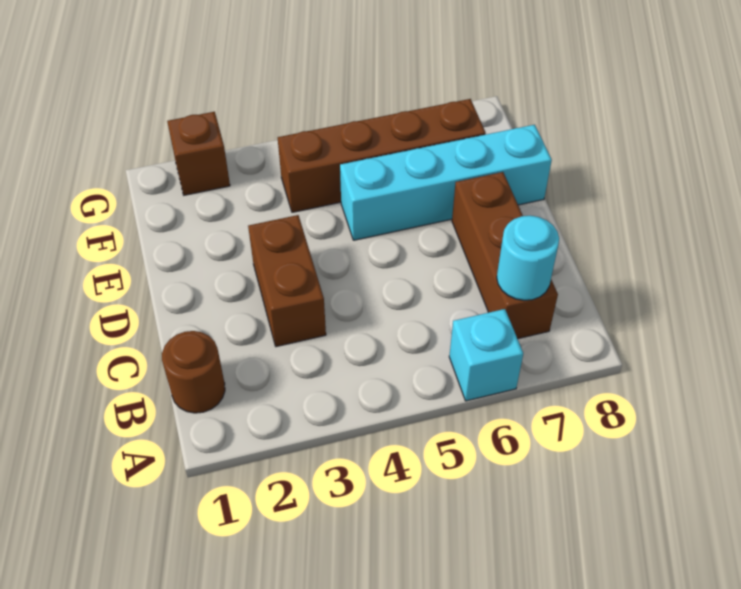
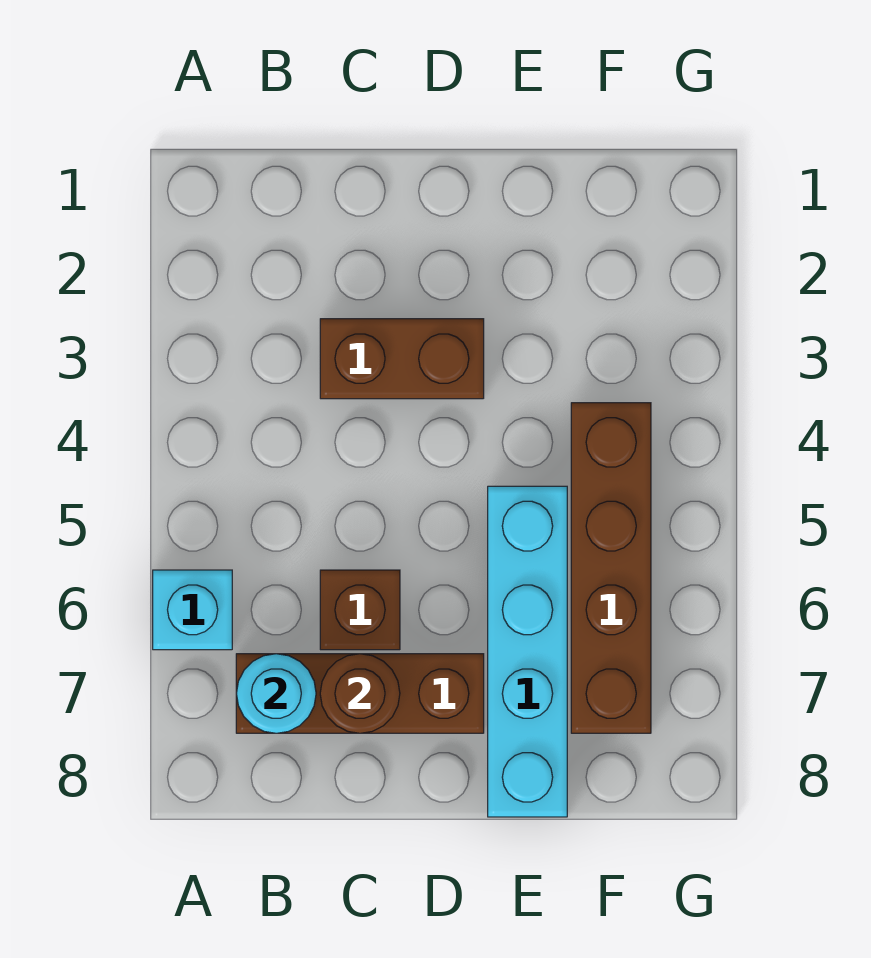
brown 1x1 round brick [162,331,225,413] -> brown 1x1 round brick moved to [320,654,400,733]
brown 1x1 brick [167,112,230,195] -> brown 1x1 brick moved to [320,570,400,650]

